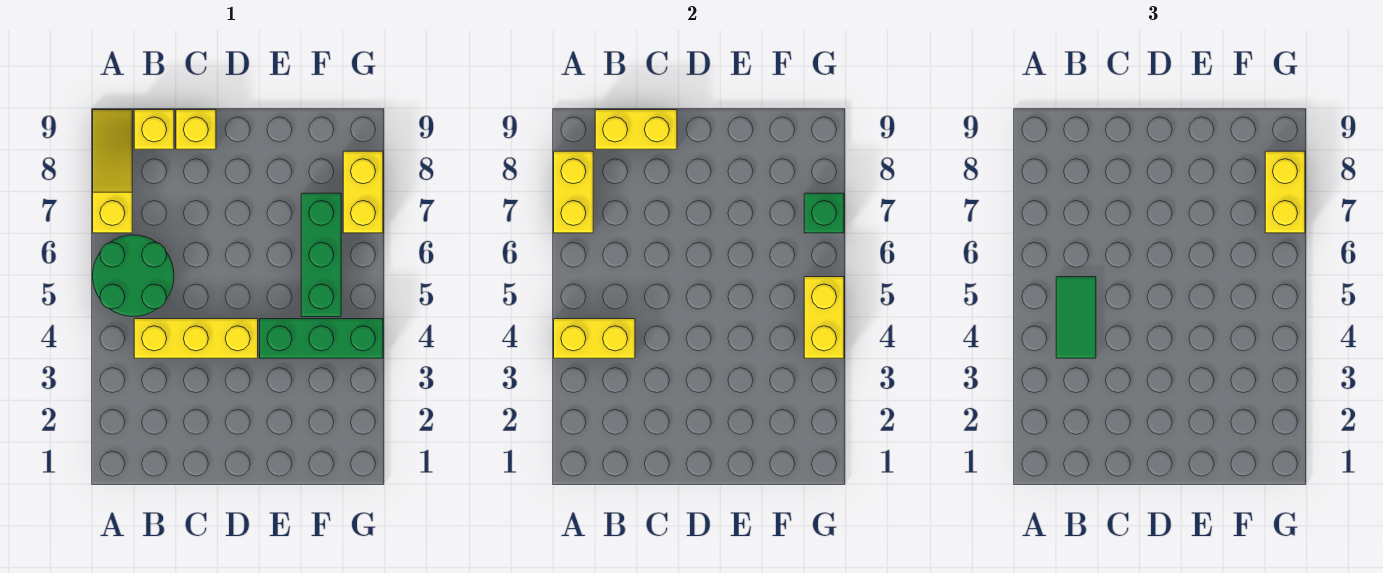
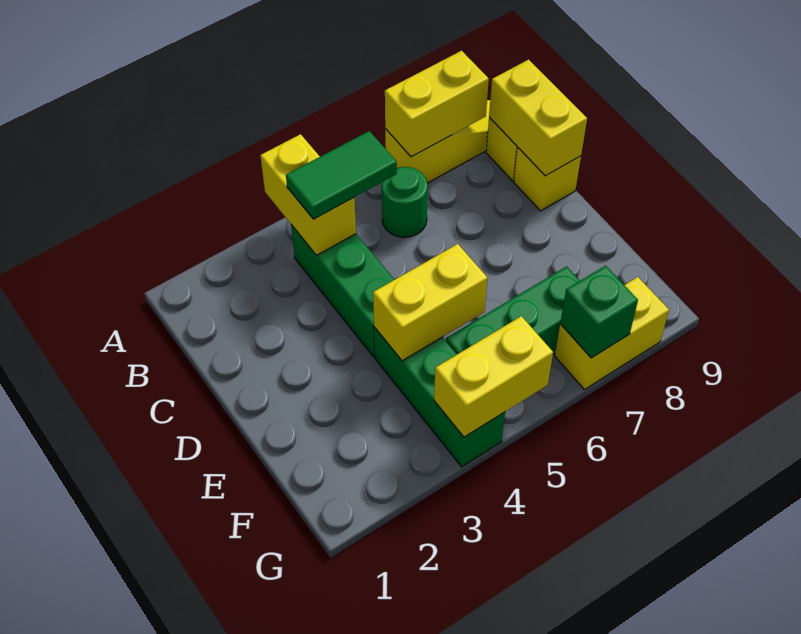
green 2x2 round brick [93,235,174,317] -> green 1x1 round brick [382,167,428,237]
yellow 1x3 brick [134,319,258,358] -> green 1x3 brick [291,225,394,357]
yellow 1x2 brick [1265,151,1305,233] -> yellow 1x2 brick moved to [373,244,487,361]

